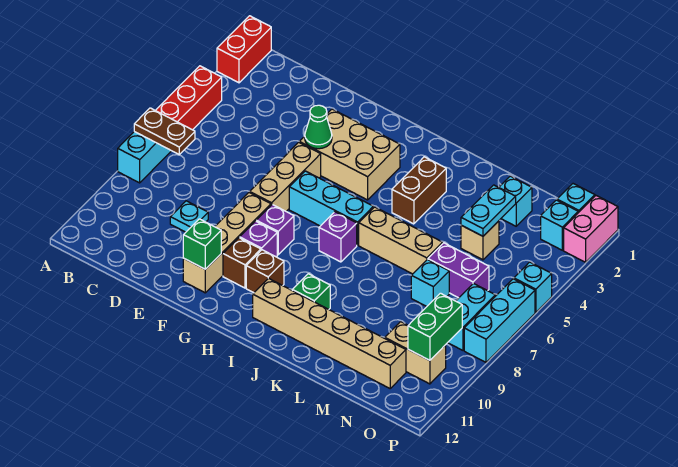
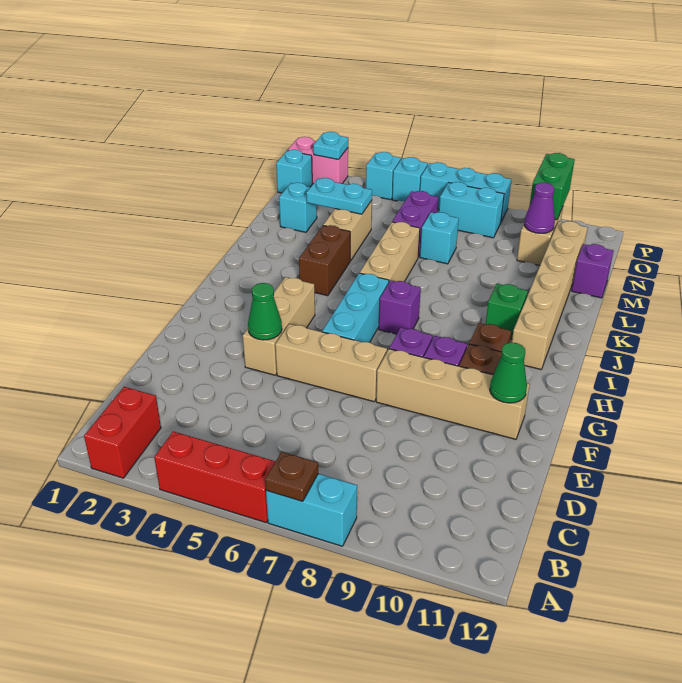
red 1x2 brick [217,16,271,83] -> red 1x2 brick turned to [84,387,161,478]
brown 1x2 plate [134,108,195,154] -> brown 1x1 plate [265,452,318,501]
cyan 1x1 plate [170,201,208,232] -> cyan 1x1 plate moved to [313,132,348,159]
tan 2x3 brick [299,109,400,200] -> tan 1x3 brick [243,277,315,375]
green 1x1 brick [183,219,221,269] -> green 1x1 cone [490,343,527,403]
brown 1x2 brick [392,157,446,224] -> brown 1x2 brick turned to [299,225,350,296]
tan 1x1 brick [461,221,499,260] -> tan 1x2 brick [323,201,372,261]
none -> purple 1x1 brick [572,244,613,298]
none -> purple 1x1 cone [524,183,555,233]
cyan 1x1 brick [541,200,578,250] -> cyan 1x1 brick moved to [366,152,401,200]
green 1x2 brick [408,293,462,360] -> green 1x2 brick turned to [530,153,575,220]

